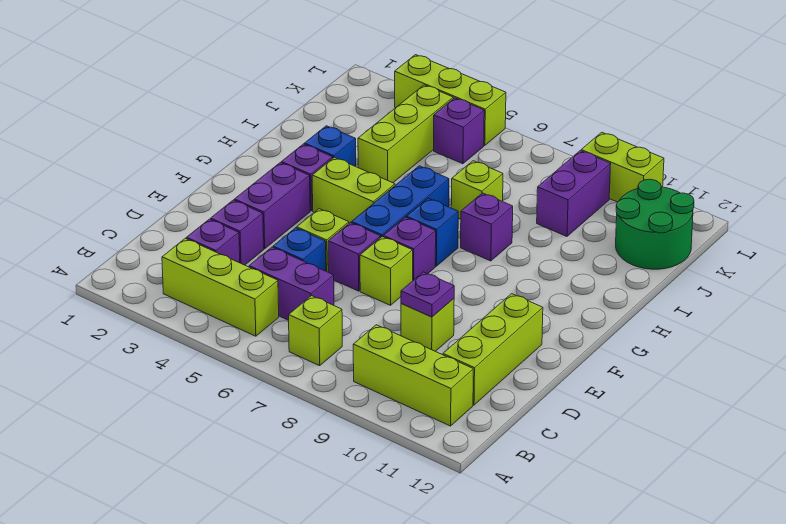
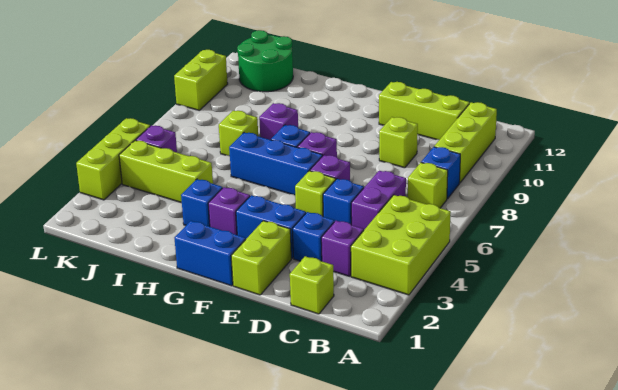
lime 1x3 brick [162,238,279,336] -> lime 2x3 brick [351,195,451,295]
none -> blue 1x1 brick [421,147,460,199]
purple 1x1 brick [211,200,264,265] -> blue 1x1 brick [292,212,334,261]
purple 1x1 plate [401,272,454,317] -> none
purple 1x2 brick [234,163,310,249] -> blue 1x2 brick [236,195,306,258]
lime 1x1 brick [360,237,413,305] -> lime 1x1 brick moved to [290,256,334,314]
none -> blue 1x2 brick [175,221,246,286]
lime 1x2 brick [312,157,395,223] -> lime 1x2 brick moved to [231,221,291,295]
purple 1x2 brick [537,151,611,236] -> none

